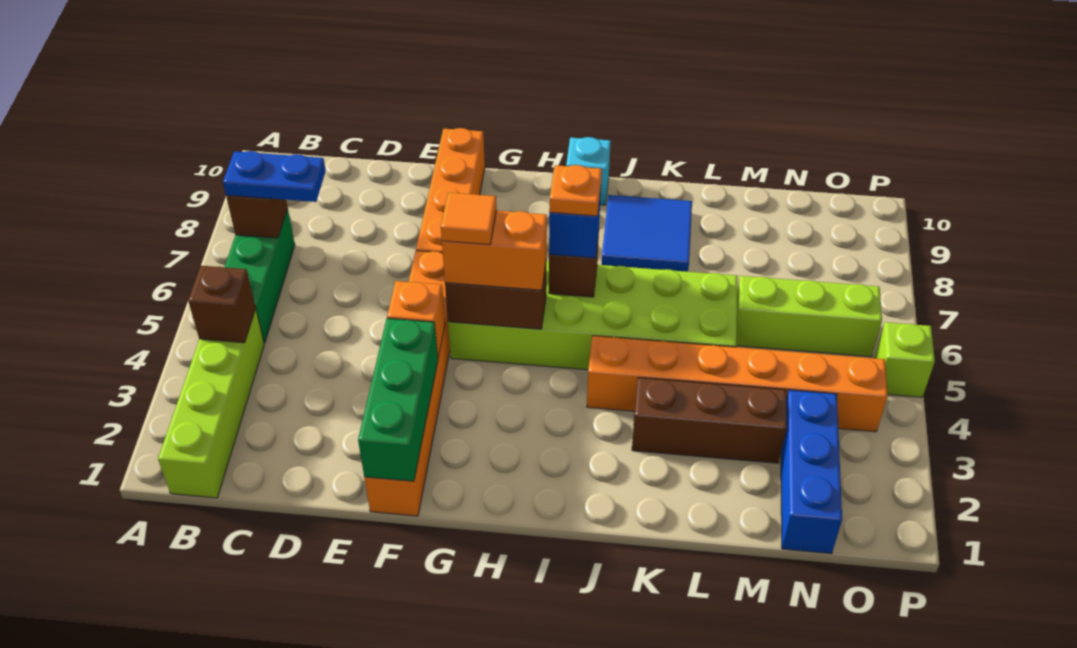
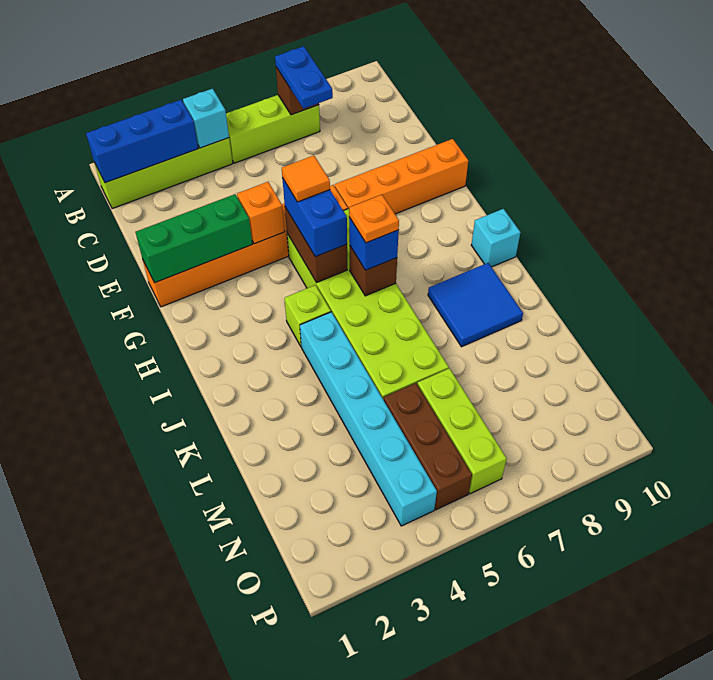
brown 1x1 brick [188,266,256,343] -> cyan 1x1 brick [183,89,229,148]
green 1x3 brick [225,209,295,343] -> lime 1x3 brick [226,95,320,163]
orange 1x2 brick [442,211,547,290] -> blue 1x2 brick [282,178,347,257]
orange 1x6 brick [587,336,888,432] -> cyan 1x6 brick [300,312,437,526]
brown 1x3 brick [632,378,787,463] -> brown 1x3 brick moved to [384,383,472,510]
blue 1x3 brick [781,390,842,554] -> blue 1x3 brick moved to [86,100,198,183]
lime 1x1 brick [874,322,935,397] -> lime 1x1 brick moved to [284,285,331,346]

